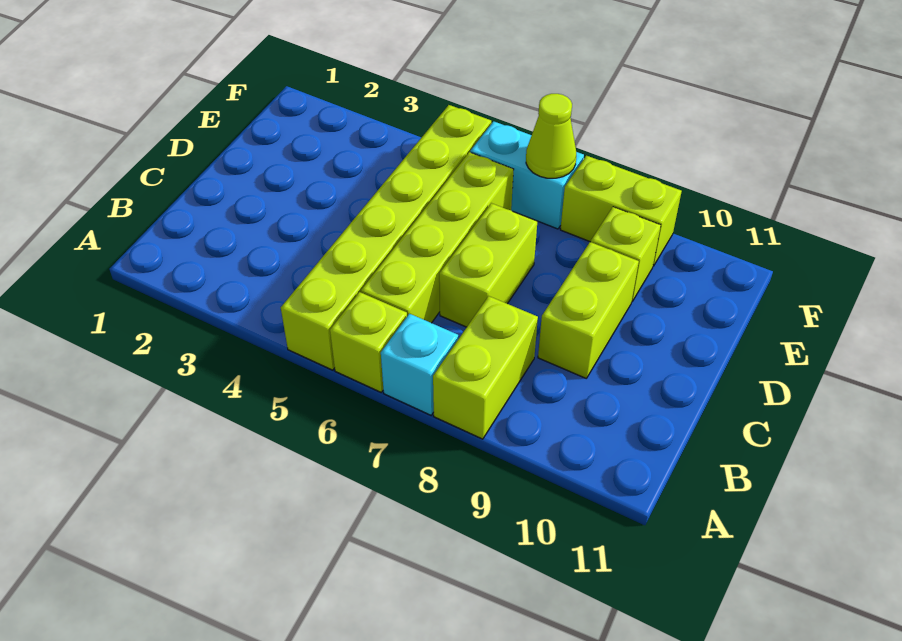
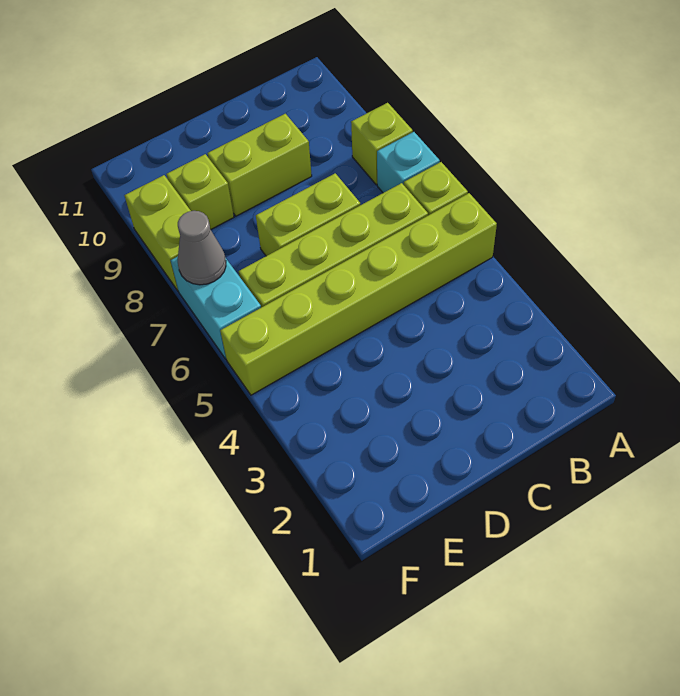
lime 1x2 brick [433,296,538,439] -> lime 1x1 brick [351,103,413,185]
lime 1x1 cone [526,94,576,178] -> grey 1x1 cone [178,211,226,285]

